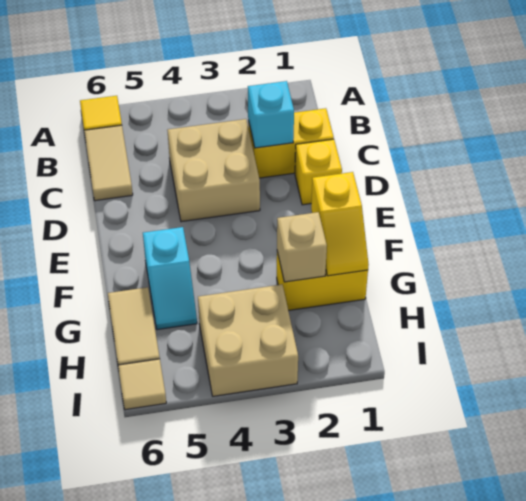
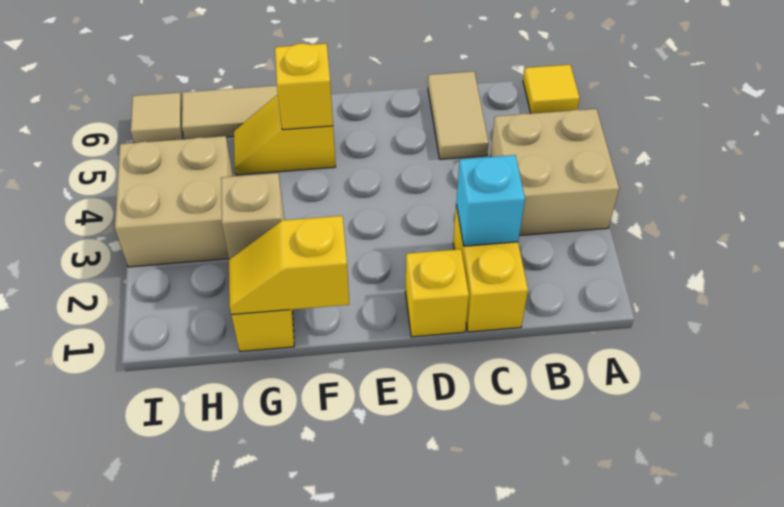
tan 1x2 tile [84,125,133,201] -> tan 1x2 tile turned to [428,71,489,159]
tan 2x2 brick [167,119,260,222] -> tan 2x2 brick moved to [490,109,619,236]
cyan 1x2 slope [143,227,197,330] -> yellow 1x2 slope [234,95,336,175]
none -> yellow 1x1 brick [275,43,333,130]

